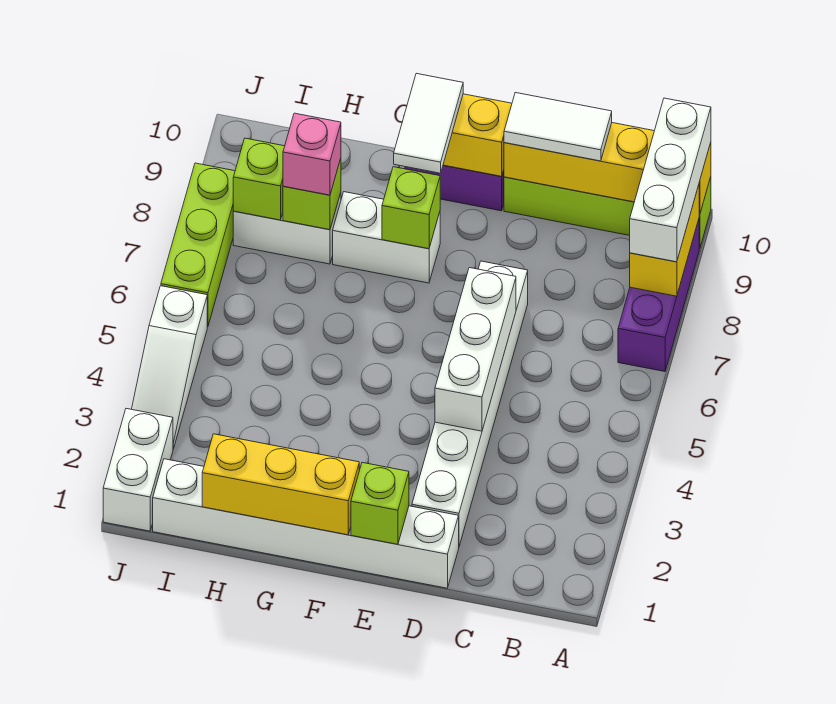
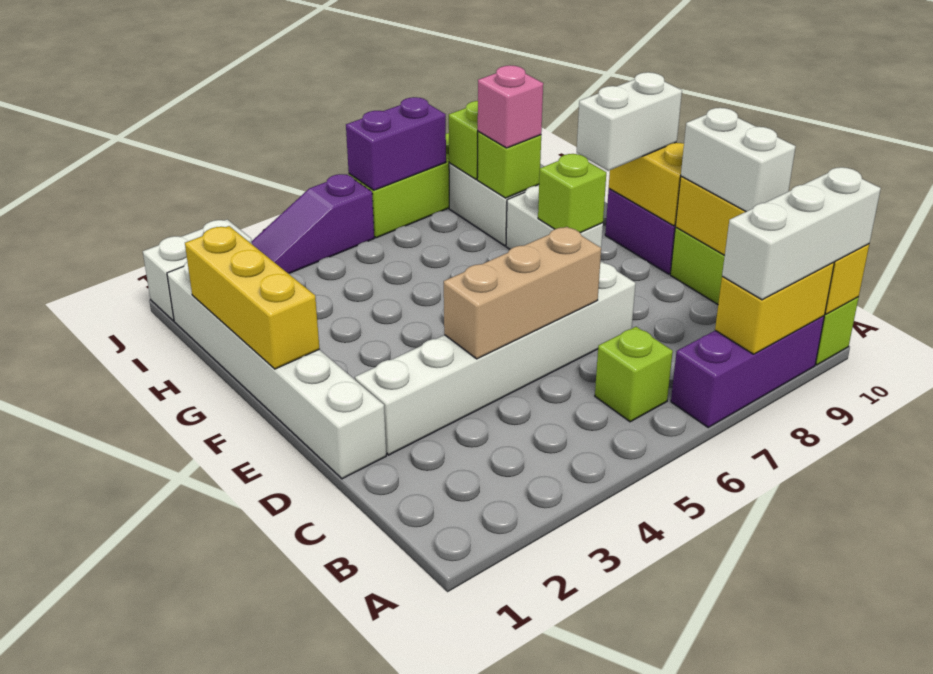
white 1x2 tile [504,93,612,161] -> white 1x2 brick [681,108,796,212]
white 1x3 brick [435,268,516,431] -> tan 1x3 brick [444,227,601,359]
lime 1x1 brick [351,463,409,544] -> lime 1x1 brick moved to [595,327,673,422]
white 1x2 tile [394,73,463,173] -> white 1x2 brick [577,72,682,171]
white 1x3 slope [132,286,207,449] -> purple 1x3 slope [252,174,374,274]
none -> purple 1x2 brick [346,97,446,190]

